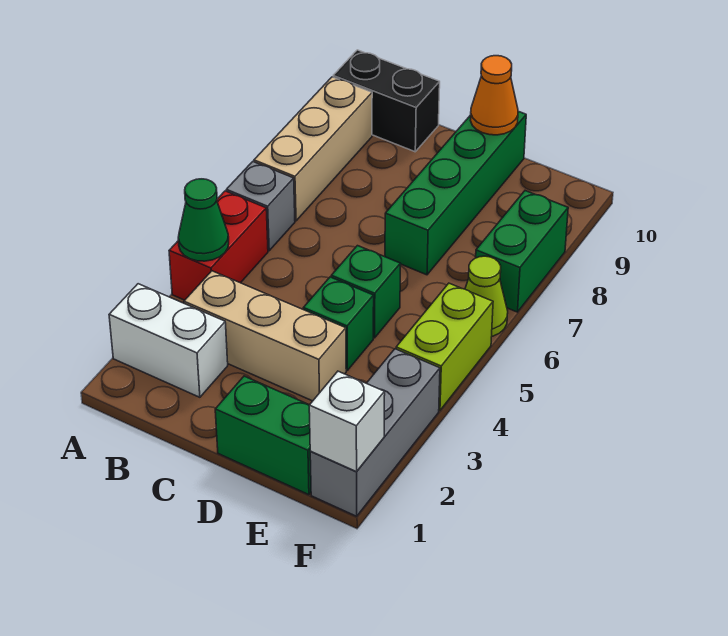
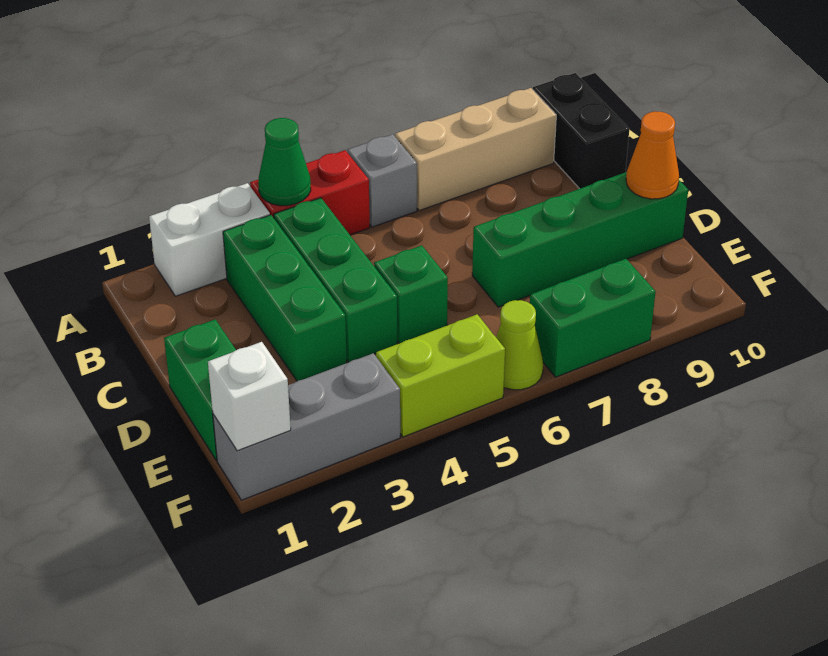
white 1x2 brick [109,284,228,397] -> white 1x2 brick turned to [149,183,270,296]
tan 1x3 brick [184,271,346,401] -> green 1x3 brick [223,215,347,381]
green 1x1 brick [303,277,374,371] -> green 1x3 brick [274,198,397,362]

